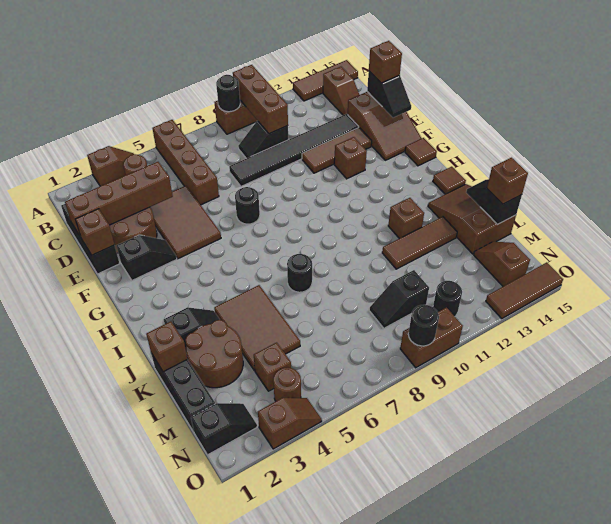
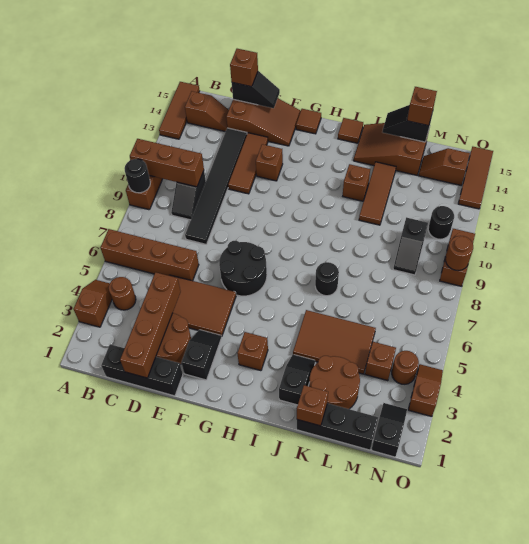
brown 1x1 brick [75,209,115,255] -> brown 1x1 brick moved to [237,332,268,371]
black 1x1 round brick [235,187,260,224] -> black 2x2 round brick [219,241,267,296]
black 1x1 round brick [408,305,439,346] -> brown 1x1 round brick [446,236,473,271]

